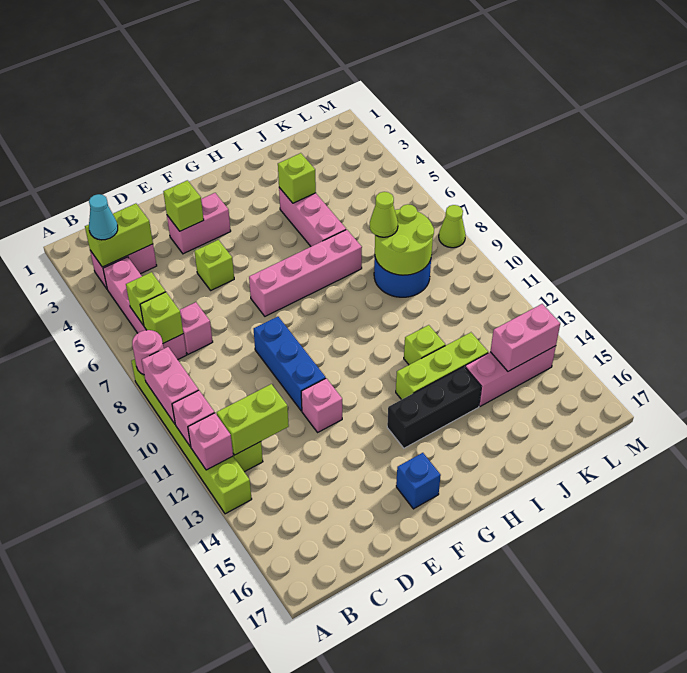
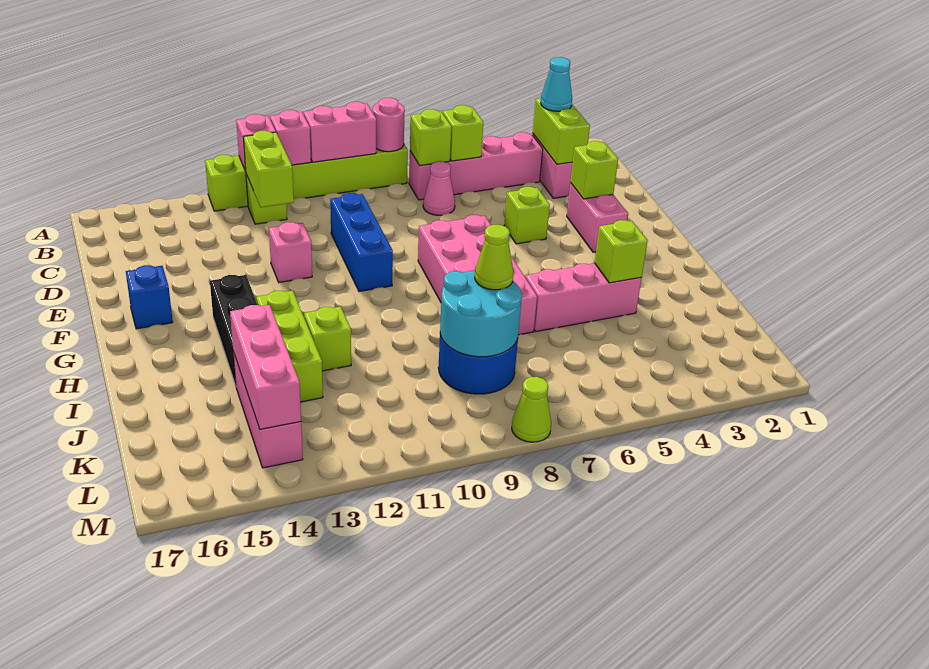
pink 1x1 brick [180,302,213,354] -> pink 1x1 cone [423,161,455,215]
blue 1x3 brick [254,317,326,411] -> blue 1x3 brick turned to [330,193,393,291]
pink 1x4 brick [249,230,362,316] -> pink 2x4 brick [418,215,537,335]
lime 2x2 round brick [375,204,434,275] -> cyan 2x2 round brick [440,271,522,357]
pink 1x2 brick [490,304,560,372] -> pink 1x3 brick [230,305,301,429]

